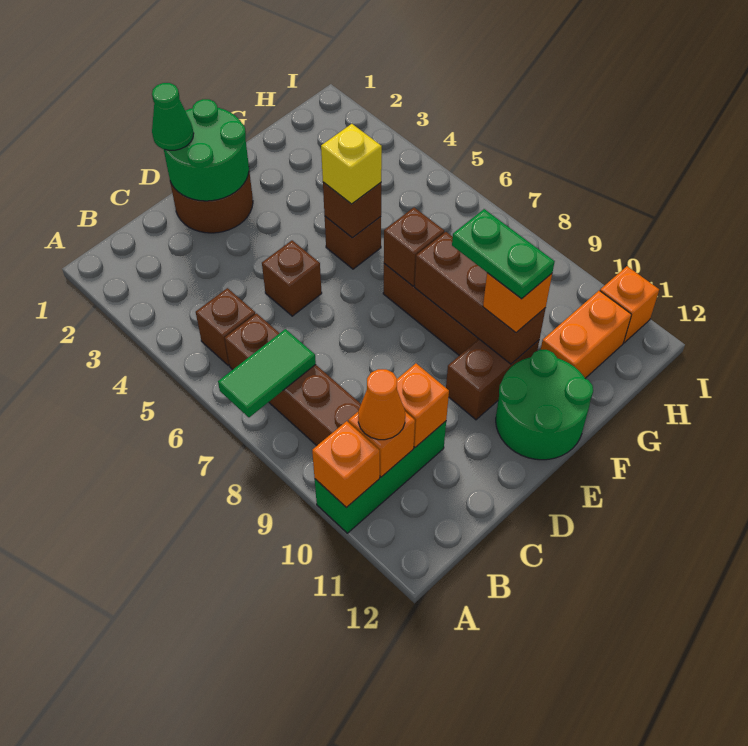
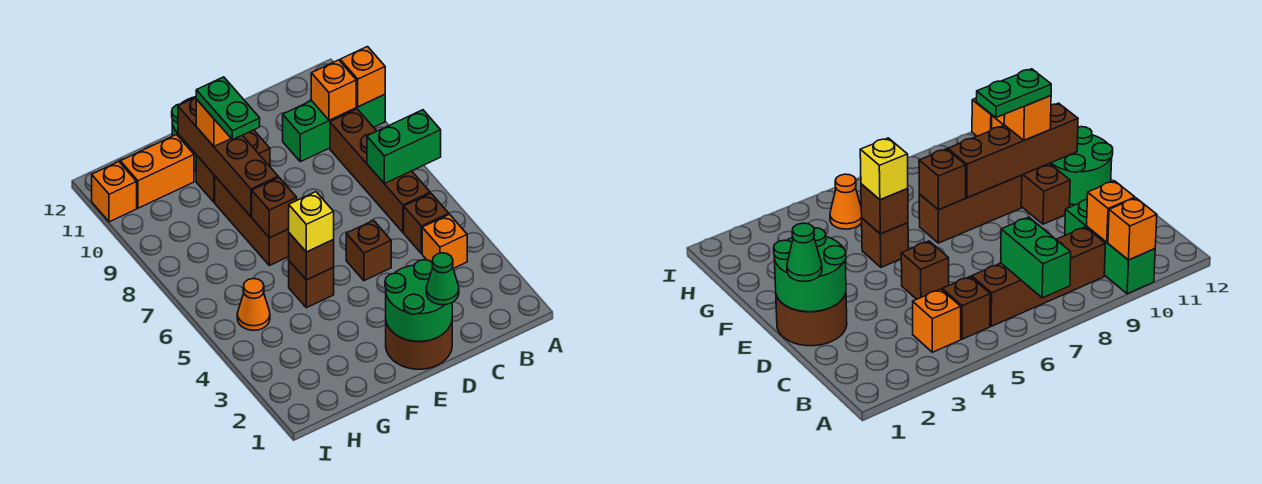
green 1x2 tile [218,329,316,417] -> green 1x2 brick [367,110,441,184]
orange 1x1 cone [358,369,405,440] -> orange 1x1 cone moved to [237,279,270,330]
orange 1x1 brick [397,363,449,447] -> orange 1x1 brick moved to [422,214,467,268]
brown 1x3 brick [415,232,546,364] -> brown 1x4 brick [178,98,278,216]

